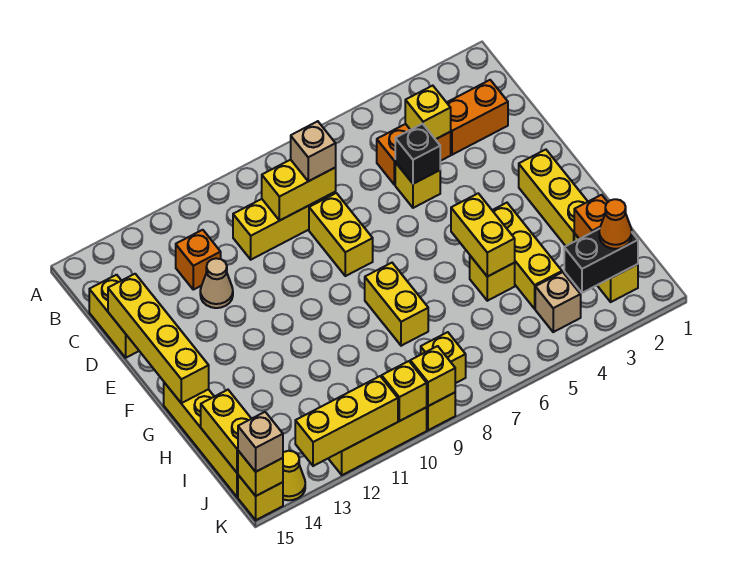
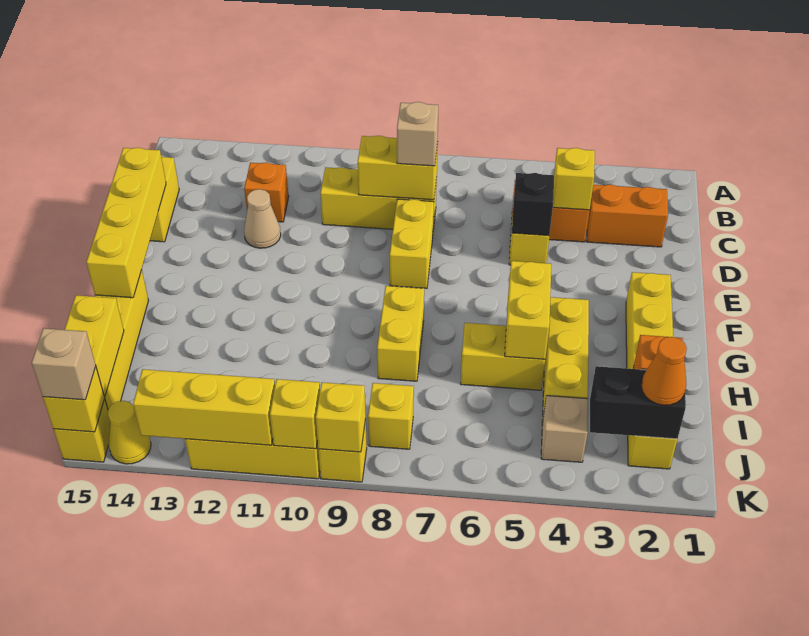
yellow 1x1 brick [470,256,515,301] -> yellow 1x2 brick [460,323,545,390]

